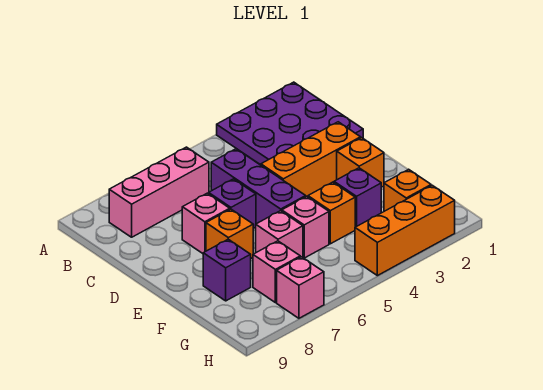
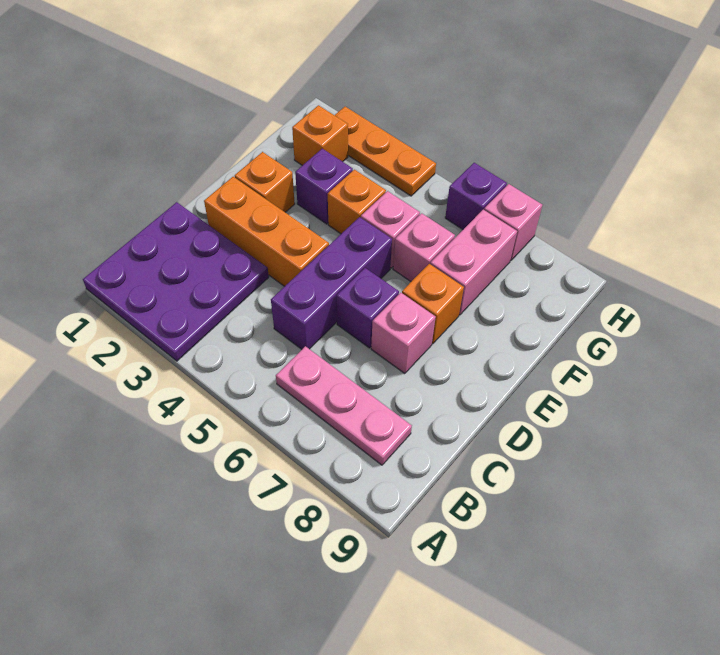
pink 1x3 brick [109,147,209,237] -> pink 1x3 plate [276,346,412,465]
purple 1x1 brick [203,239,251,301] -> purple 1x1 brick moved to [445,163,507,229]
pink 1x1 brick [253,241,300,303] -> pink 1x2 brick [430,210,517,315]
orange 1x3 brick [355,185,455,276] -> orange 1x3 plate [335,107,436,196]

